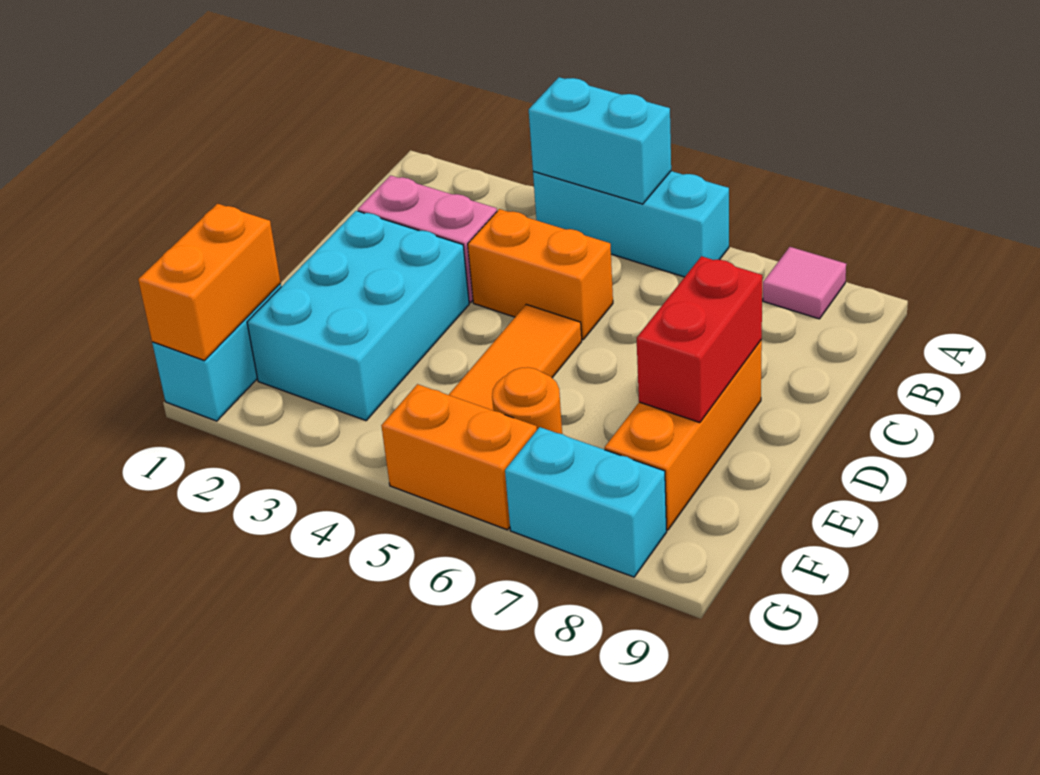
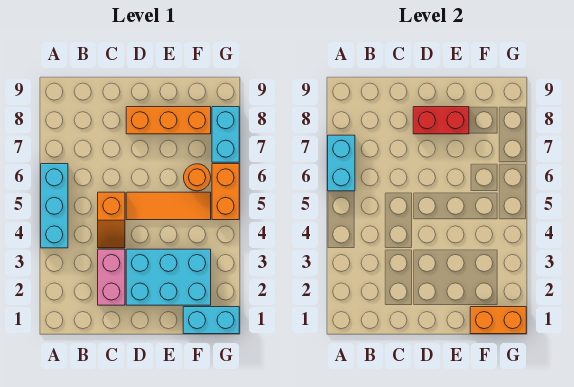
cyan 1x2 brick [529,77,671,204] -> cyan 1x2 brick moved to [328,135,355,191]
pink 1x1 tile [763,247,846,319] -> none
orange 1x2 brick [468,209,613,339] -> orange 1x2 slope [98,192,125,248]

